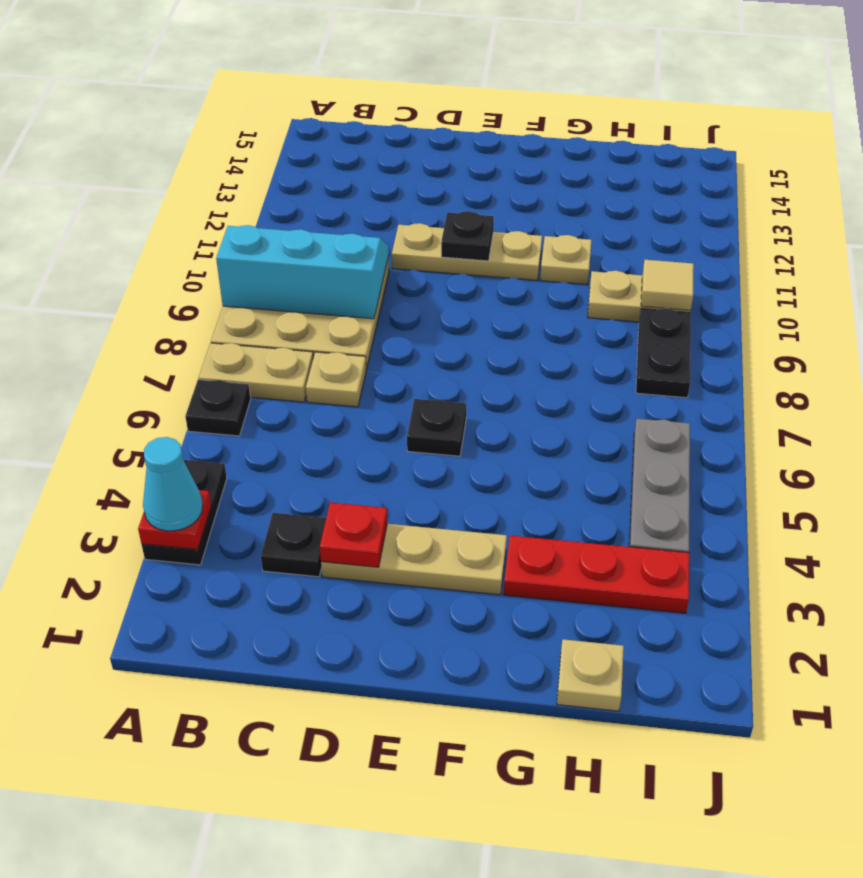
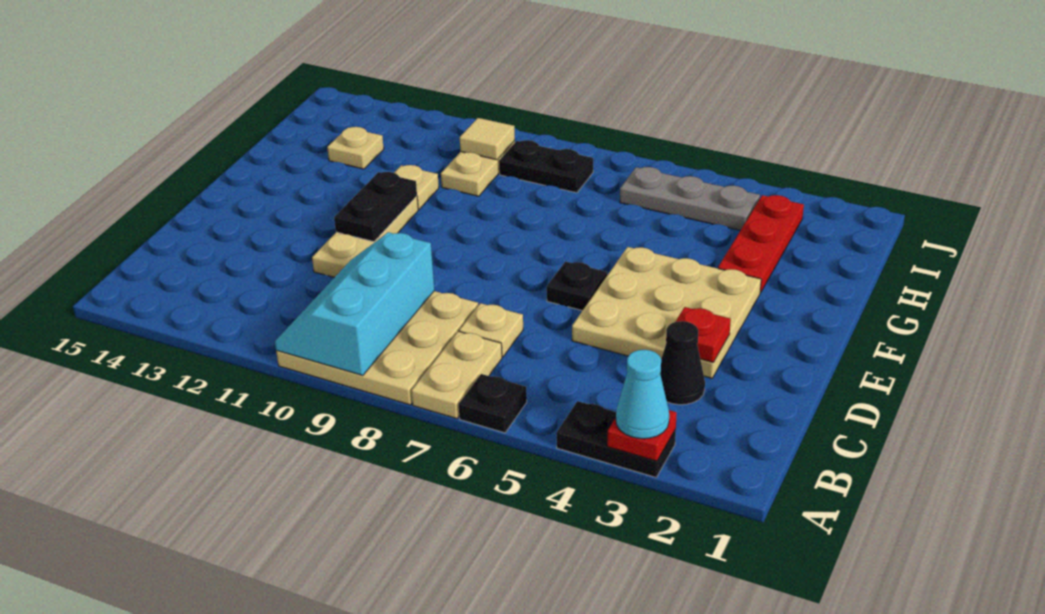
black 1x1 plate [261,513,326,577] -> black 1x1 cone [660,321,705,405]
tan 1x3 plate [321,524,507,595] -> tan 3x3 plate [572,247,761,378]
black 1x1 plate [441,211,494,261] -> black 1x2 plate [334,172,417,242]
tan 1x1 plate [557,639,624,711] -> tan 1x1 plate moved to [327,127,384,169]

